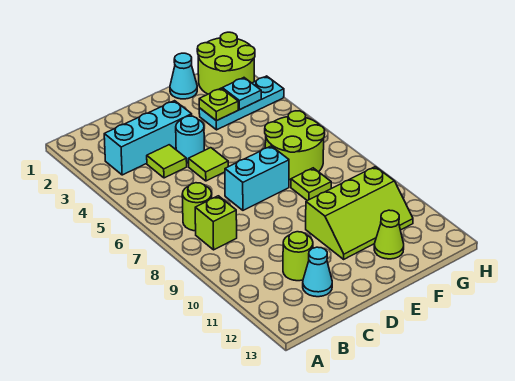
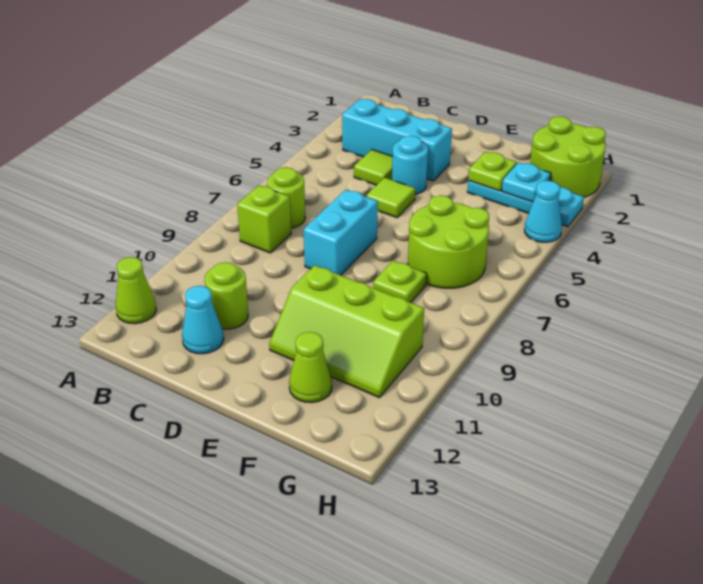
none -> lime 1x1 cone [116,257,156,324]
cyan 1x2 brick [225,146,289,210] -> cyan 1x2 brick turned to [304,190,378,275]
cyan 1x1 cone [170,53,197,99] -> cyan 1x1 cone moved to [525,180,562,242]

